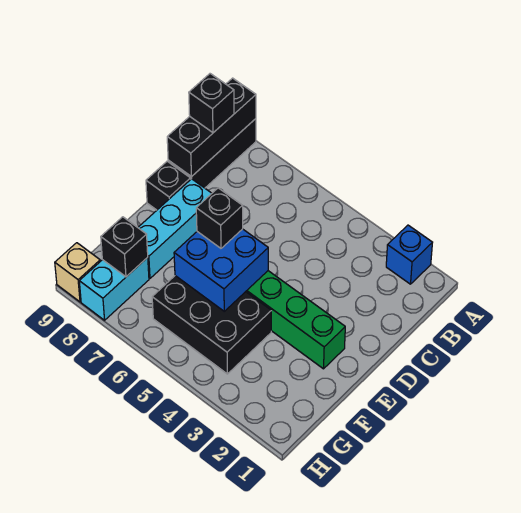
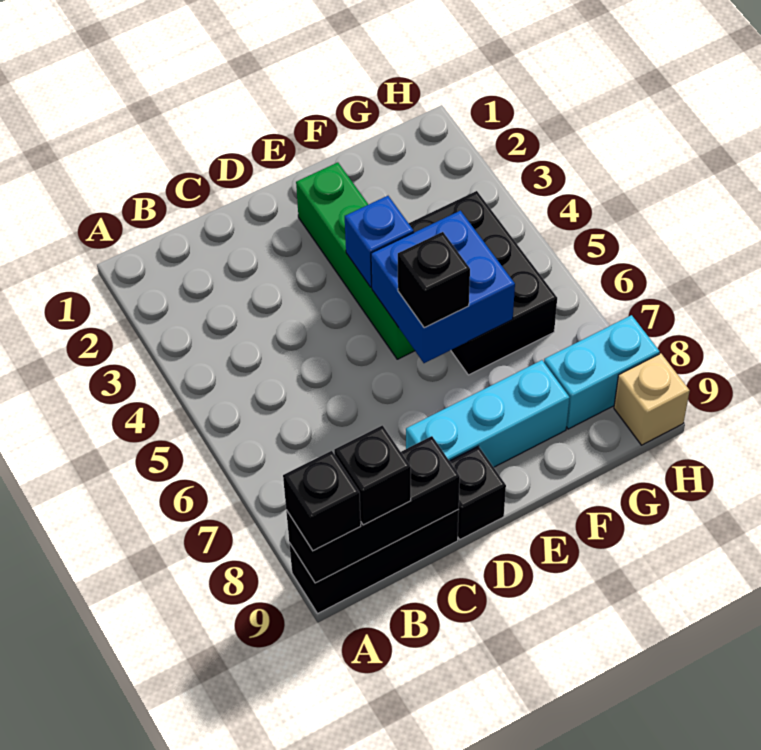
blue 1x1 brick [386,225,433,284] -> blue 1x1 brick moved to [345,196,414,287]
black 1x1 brick [101,217,148,277] -> black 1x1 brick moved to [283,451,361,551]

